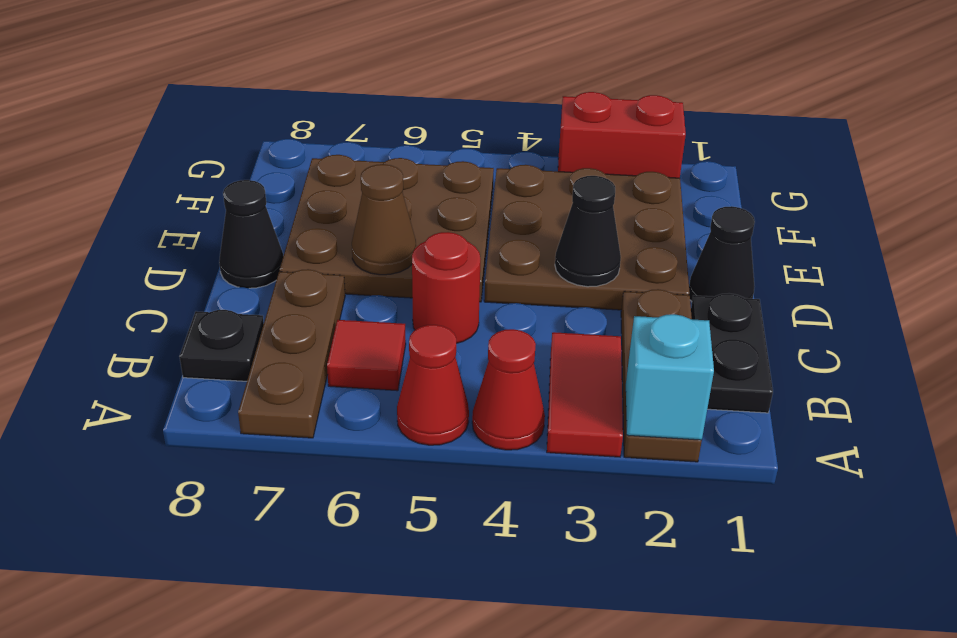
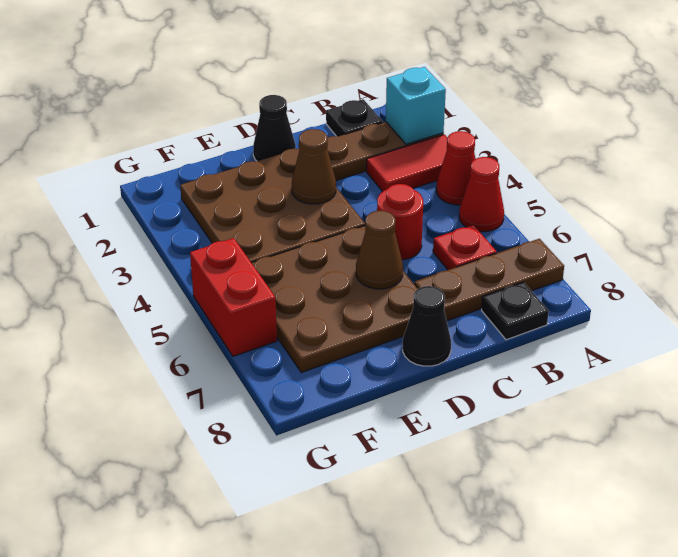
black 1x2 plate [691,293,773,413] -> black 1x1 plate [326,99,383,136]
red 1x1 tile [327,320,406,391] -> red 1x1 plate [433,225,497,270]
black 1x1 cone [555,176,621,287] -> brown 1x1 cone [292,129,336,204]
red 1x2 brick [558,92,686,178] -> red 1x2 brick moved to [190,238,277,356]

